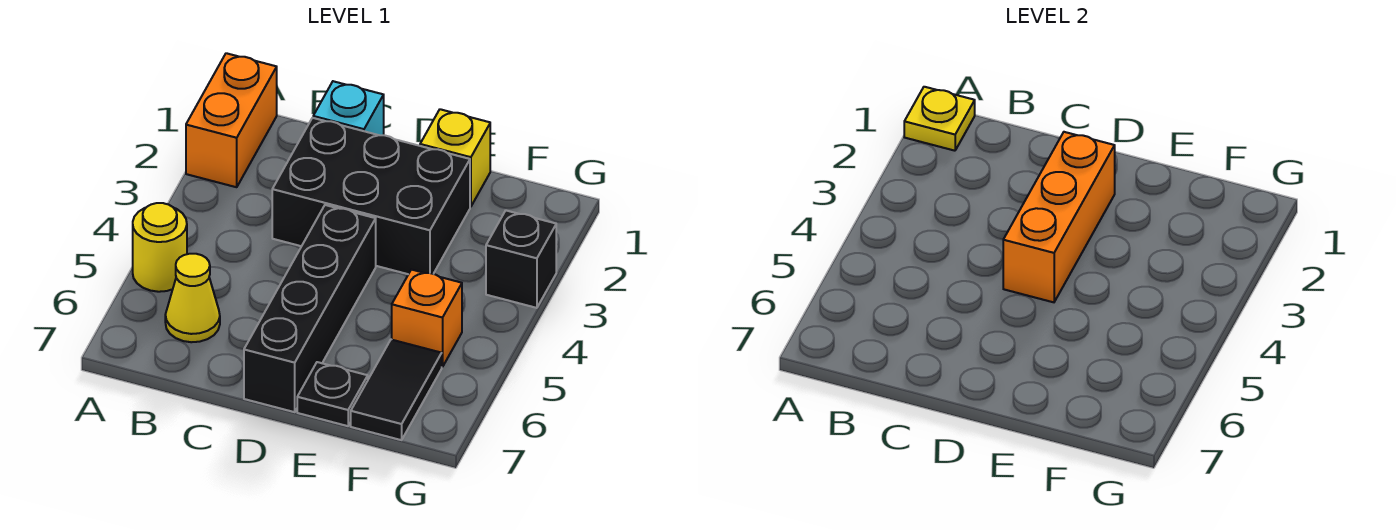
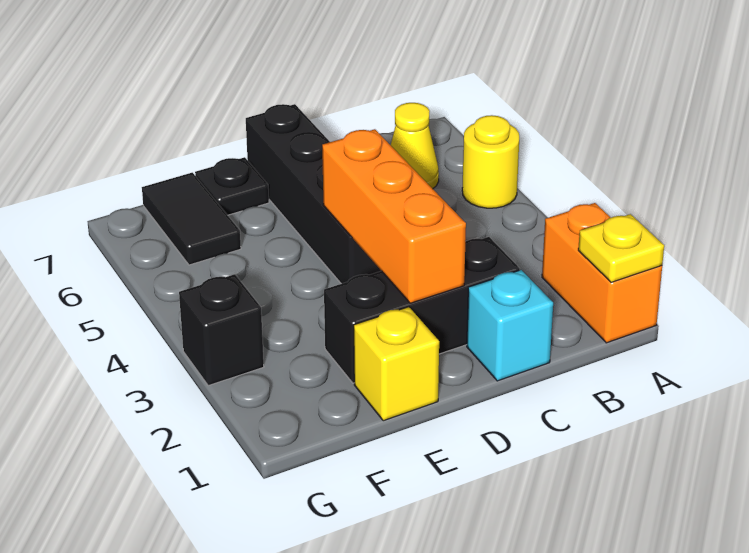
black 2x3 brick [272,118,470,274] -> black 1x3 brick [324,237,520,383]
orange 1x1 brick [392,270,462,367] -> none

